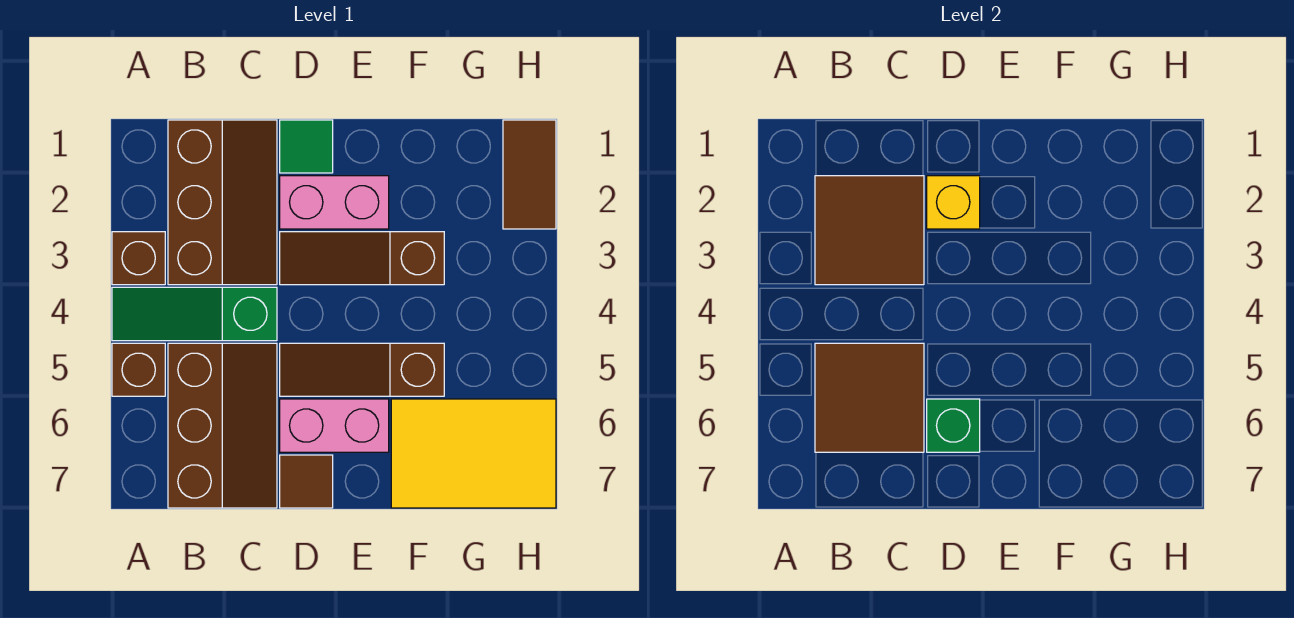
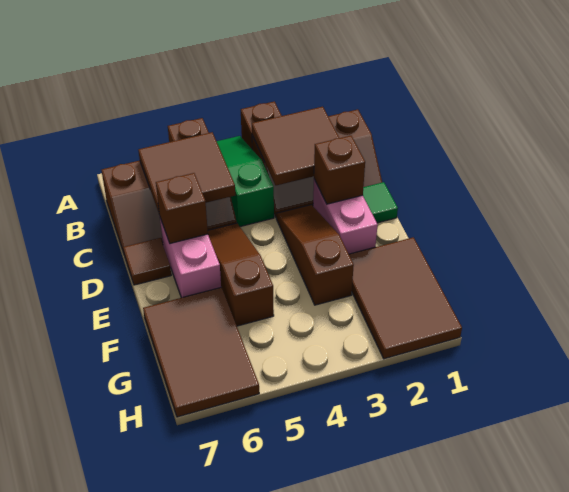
yellow 1x1 brick [927,176,980,229] -> brown 1x1 brick [314,136,365,204]
green 1x1 brick [927,399,980,452] -> brown 1x1 brick [156,173,208,243]
yellow 2x3 tile [391,399,556,508] -> brown 2x3 tile [143,287,259,417]
brown 1x2 tile [503,120,556,229] -> brown 2x3 tile [349,237,462,359]

